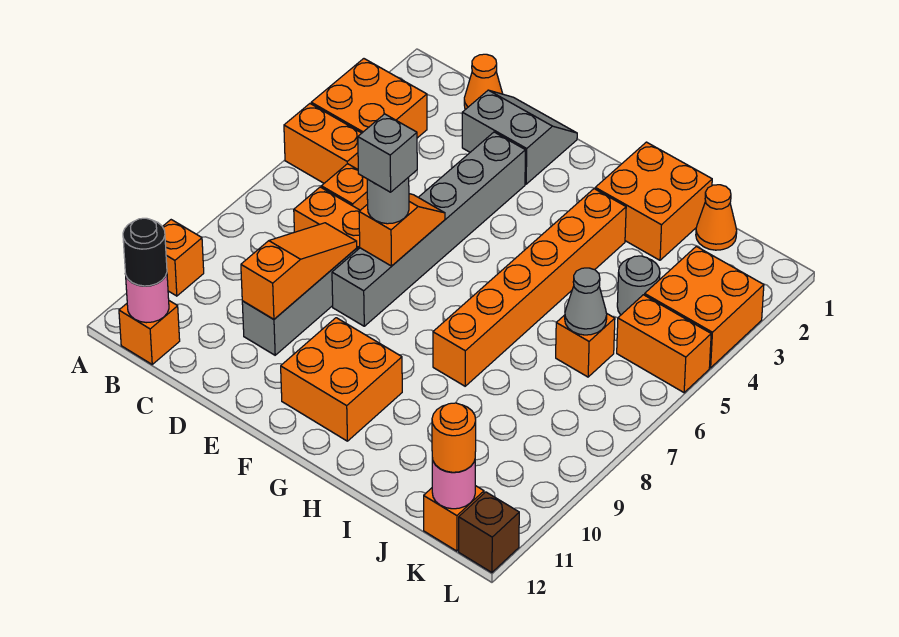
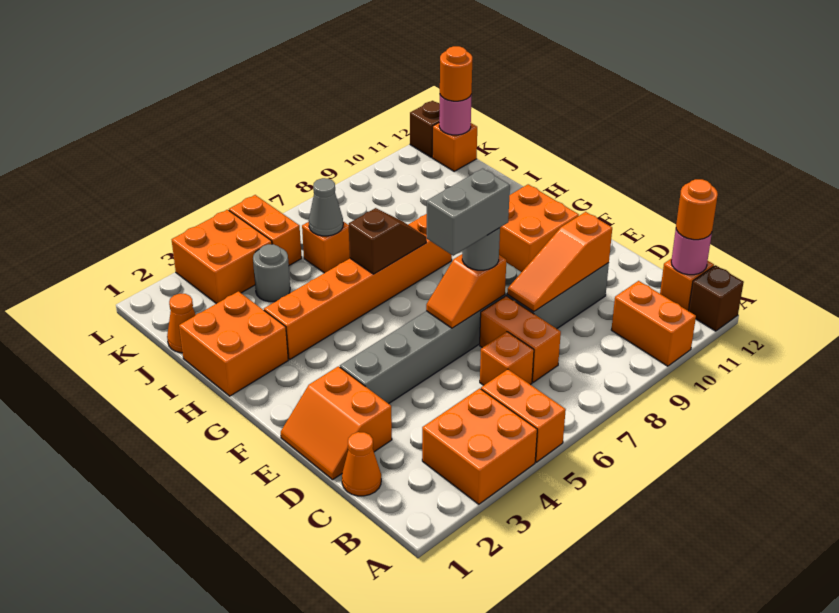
orange 1x1 brick [163,220,204,296] -> orange 1x2 brick [611,281,696,366]
none -> brown 1x1 brick [689,265,744,331]
black 1x1 round brick [123,218,167,286] -> orange 1x1 round brick [676,179,718,240]
grey 2x2 slope [462,90,577,184] -> orange 2x2 slope [281,366,392,480]
grey 1x1 brick [358,114,417,192] -> grey 1x2 brick [427,169,510,256]
none -> brown 1x2 slope [349,208,426,274]

